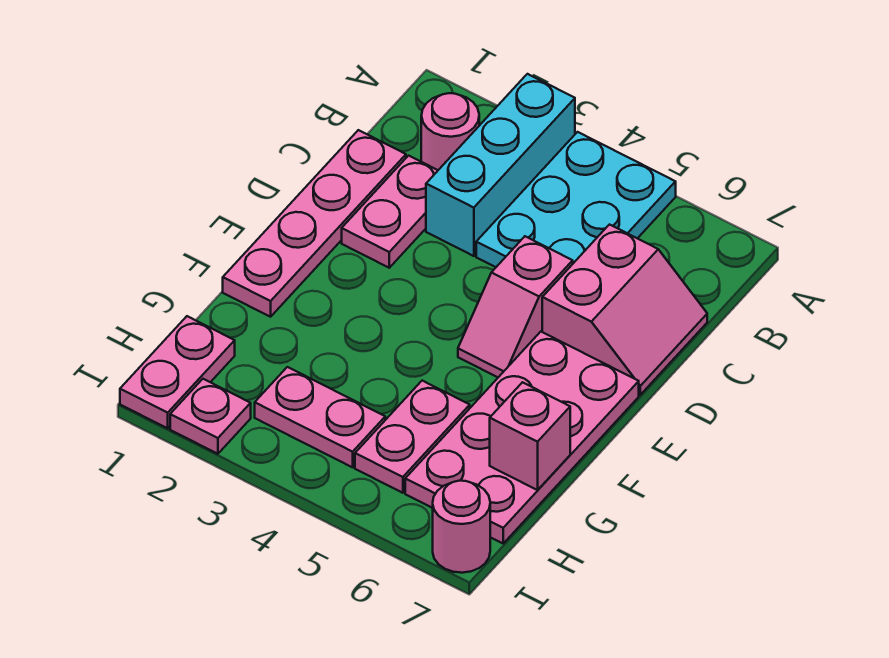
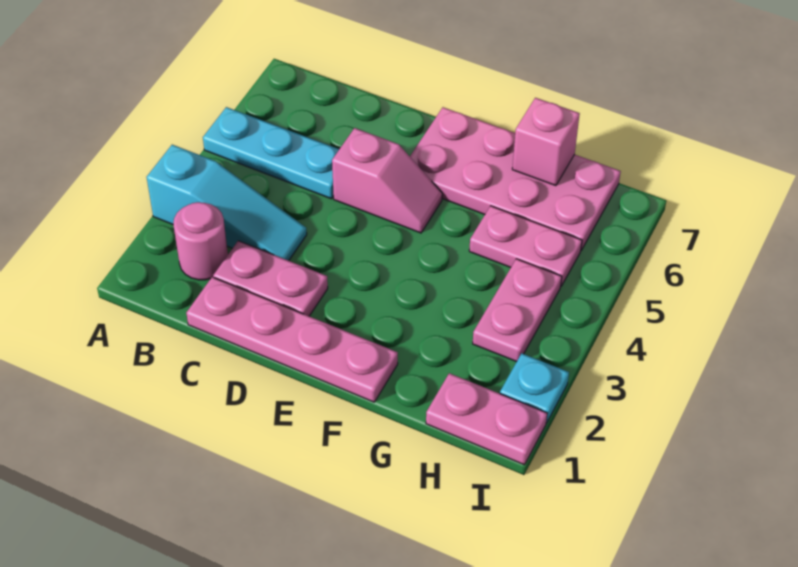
cyan 1x3 brick [426,74,575,256] -> cyan 1x3 slope [147,145,307,261]
cyan 2x3 plate [476,132,676,267] -> cyan 1x3 plate [203,107,339,199]
pink 2x2 slope [542,225,707,395] -> none
pink 1x1 plate [170,379,251,454] -> cyan 1x1 plate [500,353,569,423]
pink 1x1 round brick [433,481,490,573] -> none

